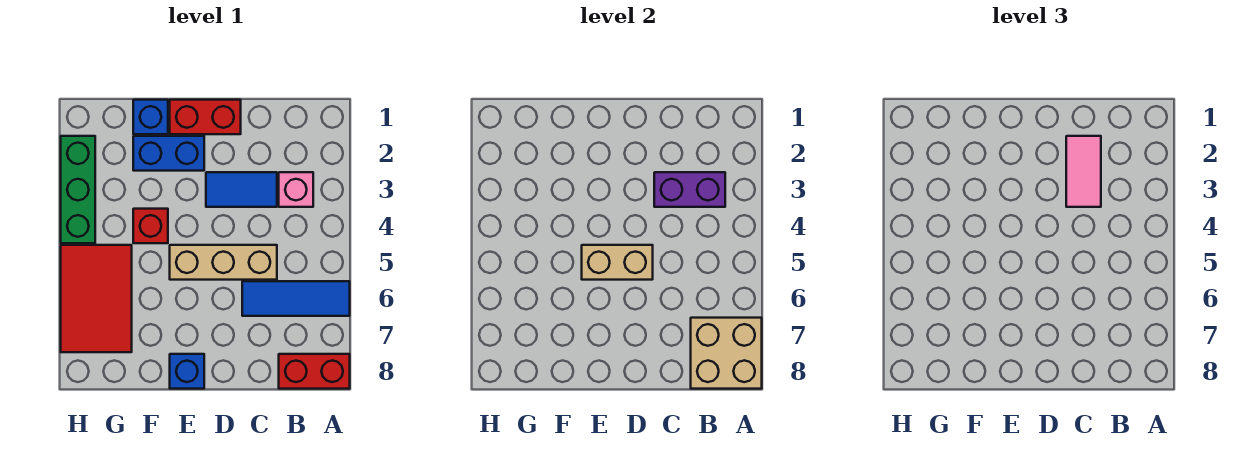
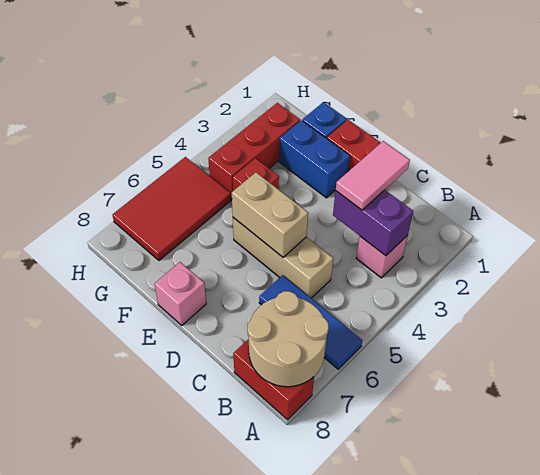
tan 2x2 brick [691,318,762,389] -> tan 2x2 round brick [248,291,329,387]
blue 1x2 tile [206,172,277,207] -> none
blue 1x1 brick [170,354,204,389] -> pink 1x1 brick [154,262,206,325]
none -> red 1x3 brick [208,103,300,199]
green 1x3 brick [61,136,95,243] -> none

